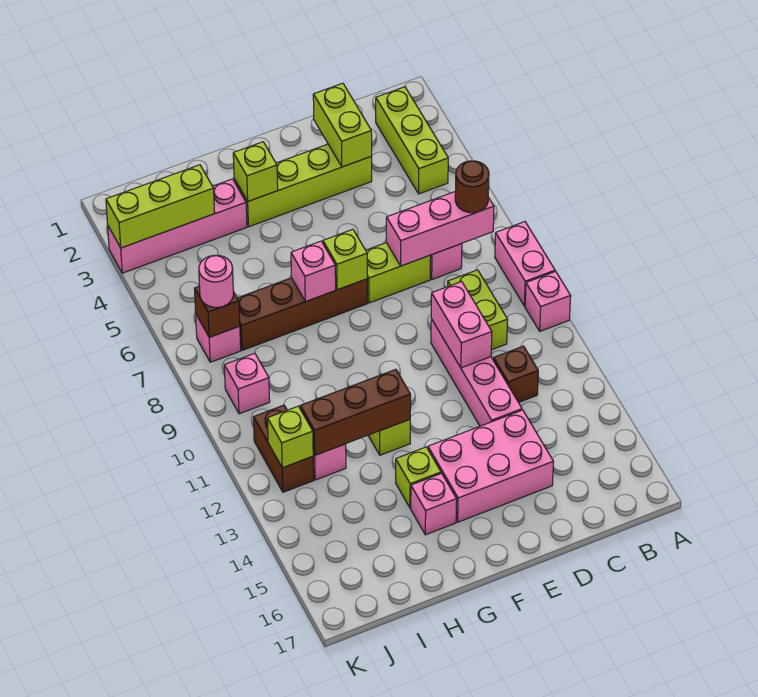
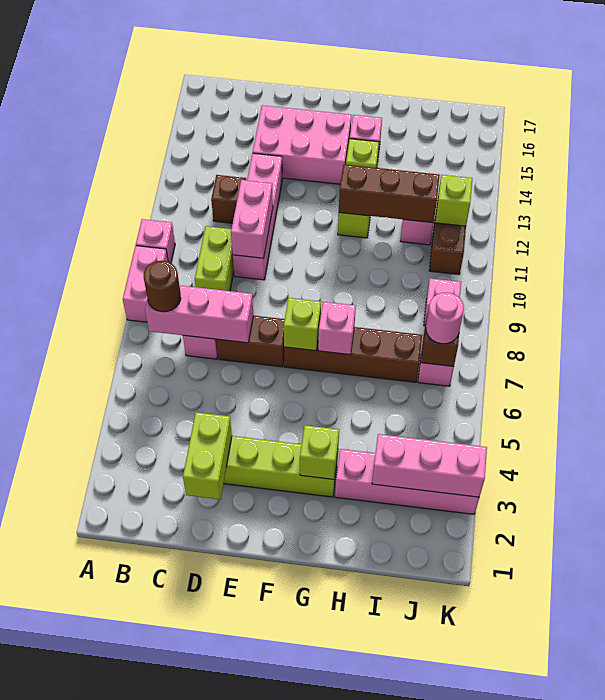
lime 1x3 brick [376,87,448,194] -> none
lime 1x2 brick [366,243,431,303] -> brown 1x2 brick [216,316,285,367]
lime 1x3 brick [106,165,215,248] -> pink 1x3 brick [372,434,487,497]

